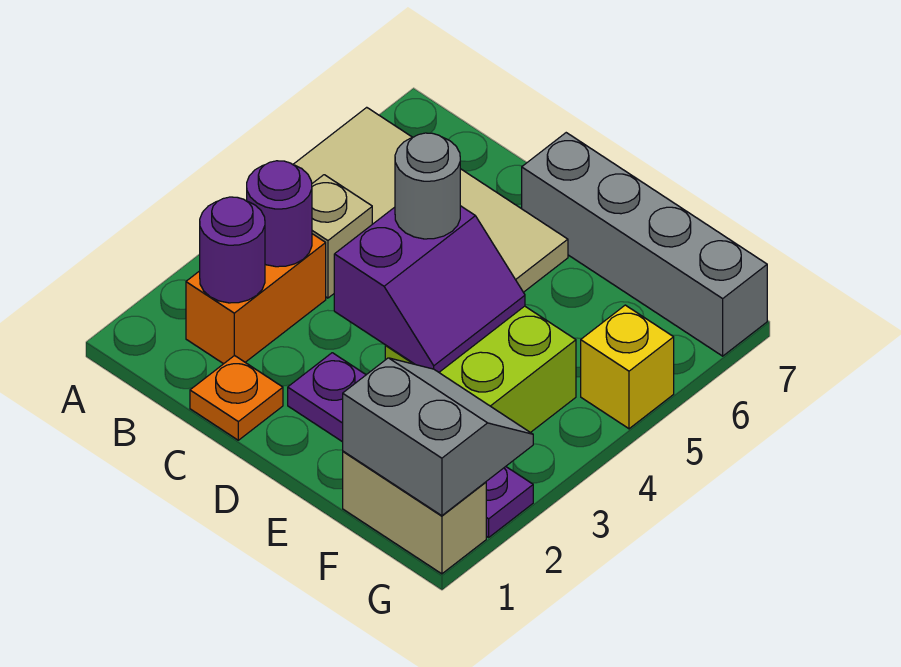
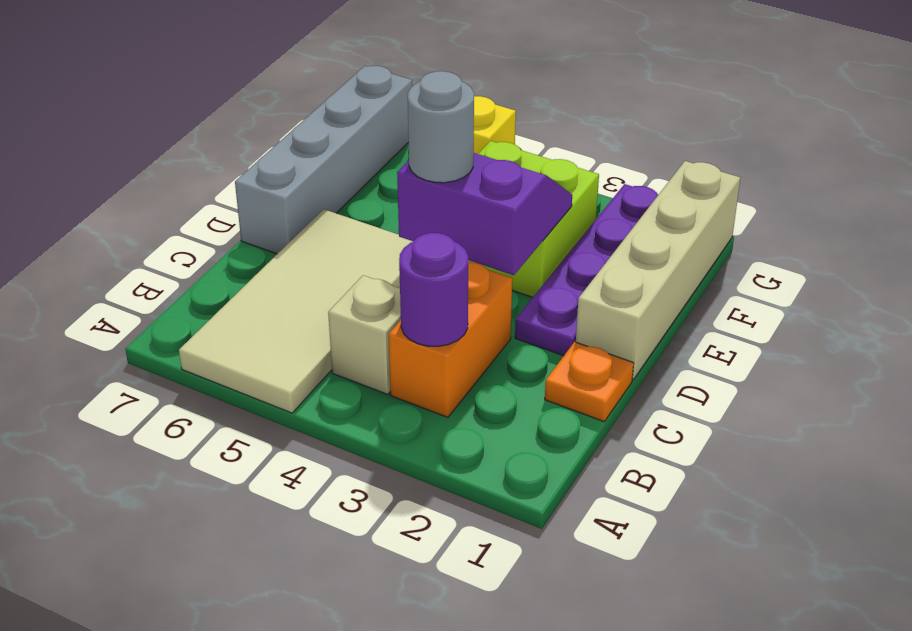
orange 1x2 brick [186,234,326,364] -> orange 1x2 brick turned to [389,262,512,417]
purple 1x1 round brick [200,197,265,303] -> none
tan 1x2 brick [343,451,486,574] -> tan 1x4 brick [576,161,740,380]
grey 2x2 slope [343,358,533,516] -> none

